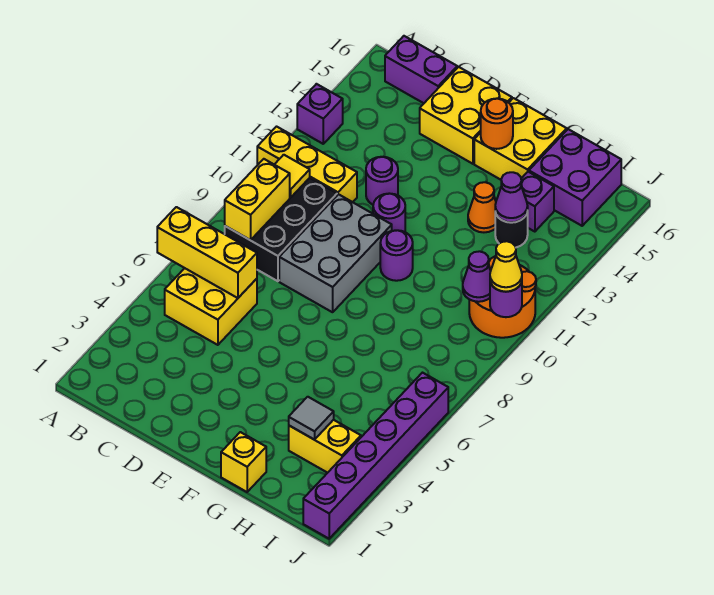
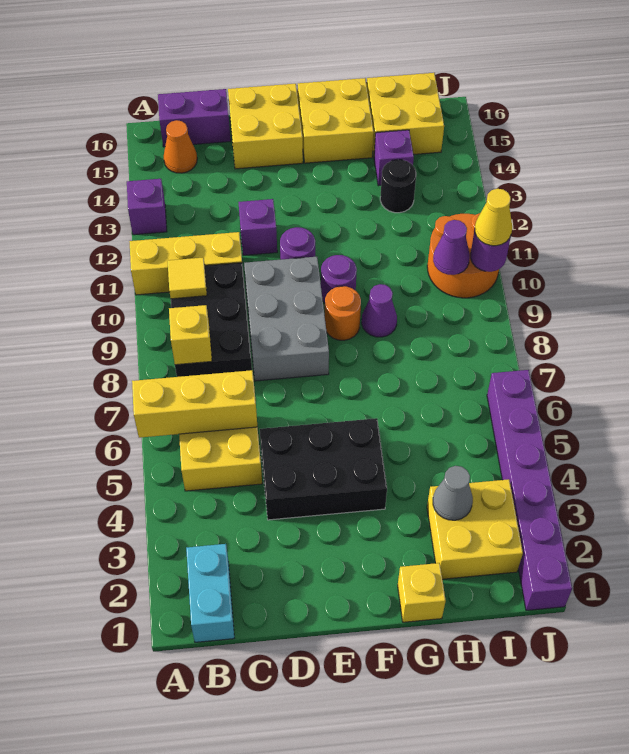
none -> cyan 1x2 brick [186,544,234,642]
yellow 1x2 brick [225,159,290,240] -> yellow 1x1 brick [169,305,212,365]
none -> black 2x3 brick [260,418,387,520]
purple 1x1 round brick [366,157,398,205] -> purple 1x1 brick [238,199,277,255]
orange 1x1 round brick [481,99,513,149] -> orange 1x1 round brick moved to [325,286,361,340]
orange 1x1 cone [468,182,496,232] -> orange 1x1 cone moved to [164,120,197,173]
yellow 1x2 brick [289,420,361,473] -> yellow 2x2 brick [427,479,523,579]
grey 1x1 tile [289,397,334,440] -> grey 1x1 cone [433,466,473,520]
purple 1x1 cone [495,172,528,222] -> purple 1x1 cone moved to [362,284,397,337]
purple 2x2 brick [529,129,621,226] -> yellow 2x2 brick [367,73,444,155]

